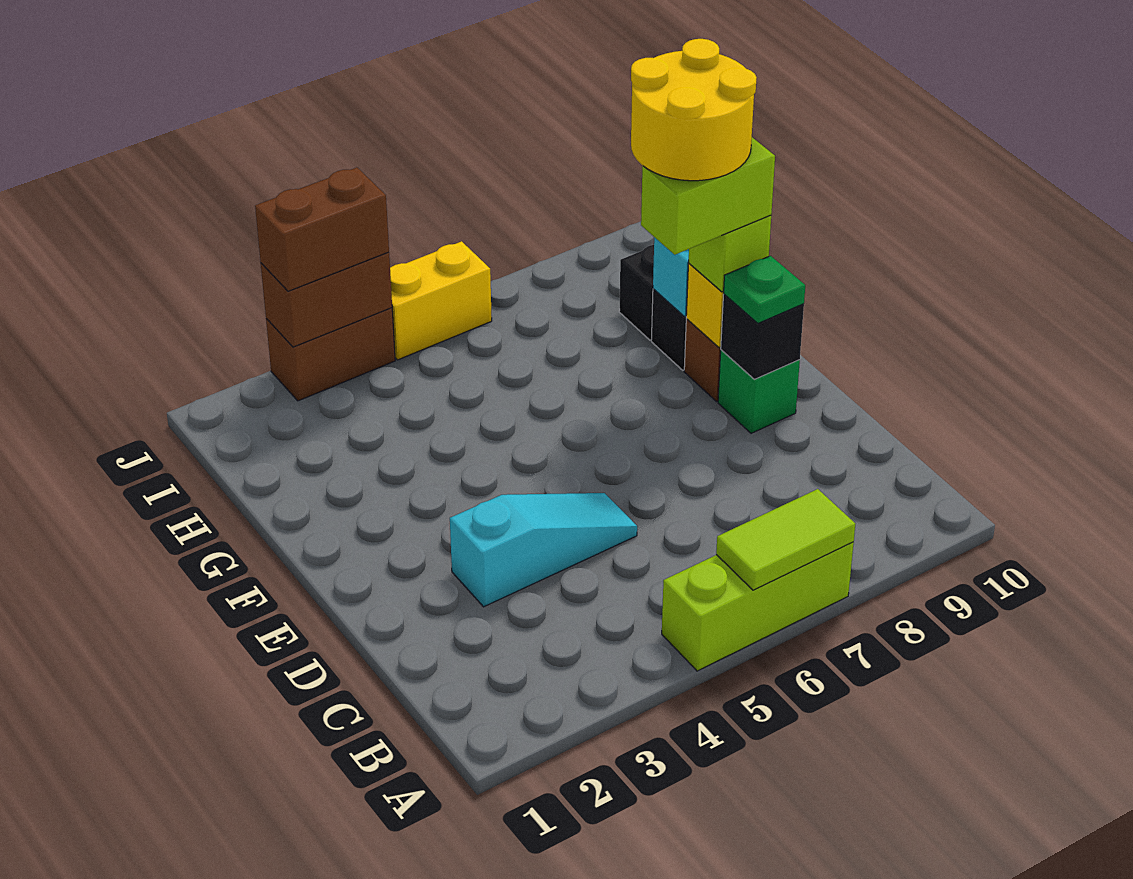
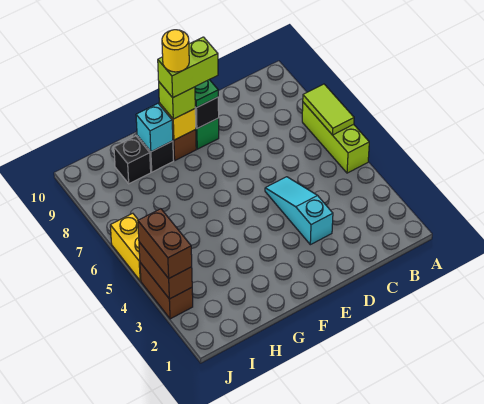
lime 1x2 brick [641,138,775,255] -> lime 1x2 brick turned to [158,37,218,98]
yellow 2x2 round brick [631,39,757,181] -> yellow 1x1 round brick [162,30,189,72]

